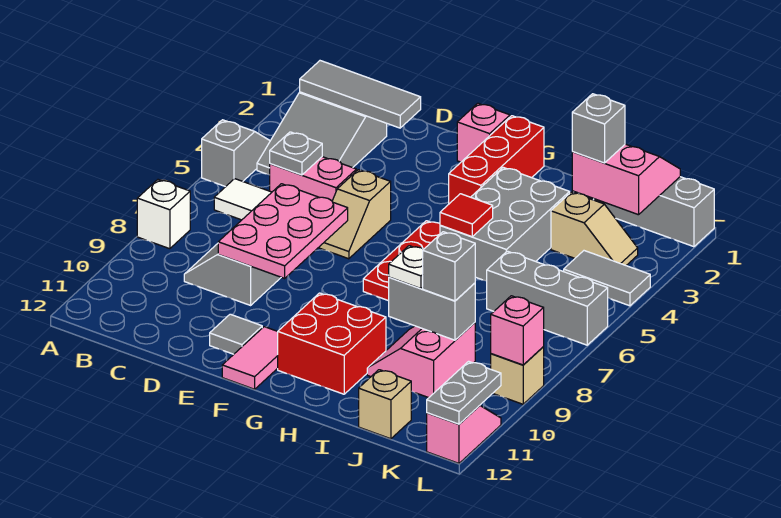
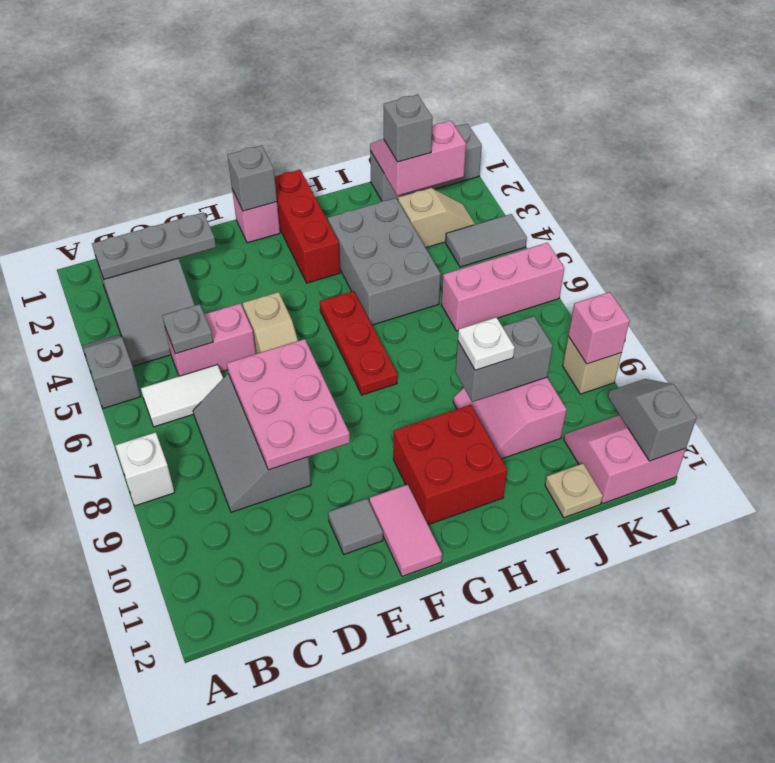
grey 1x3 tile [300,61,421,128] -> grey 1x3 plate [92,213,216,279]
red 1x1 tile [440,194,493,237] -> none
grey 1x3 brick [487,251,608,345] -> pink 1x3 brick [442,243,564,331]
grey 1x1 brick [423,232,475,301] -> grey 1x1 brick moved to [227,145,277,211]
tan 1x1 brick [359,370,411,439] -> tan 1x1 plate [545,464,603,518]
pink 1x2 slope [427,406,501,463] -> pink 2x2 slope [564,415,686,503]
grey 1x2 plate [427,361,501,424] -> grey 1x2 slope [608,379,697,461]

